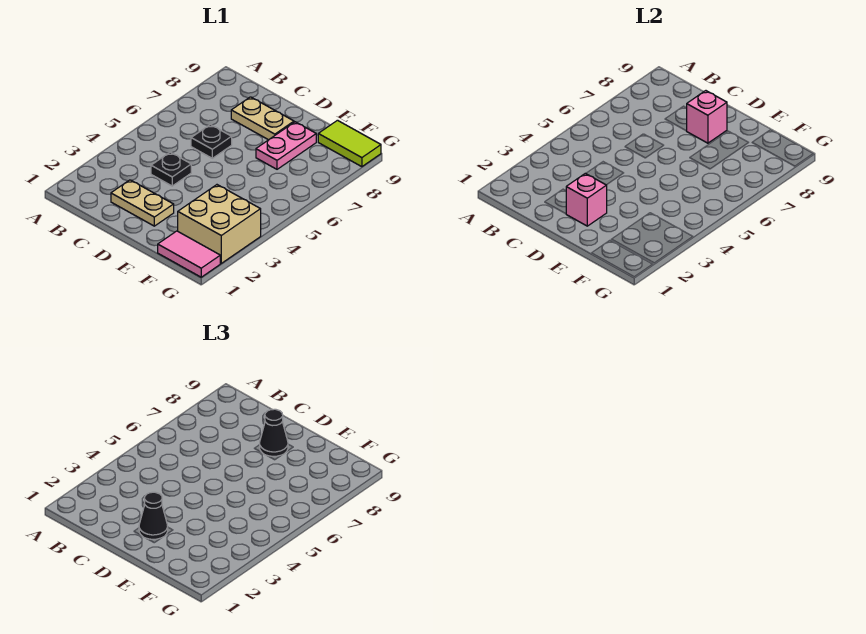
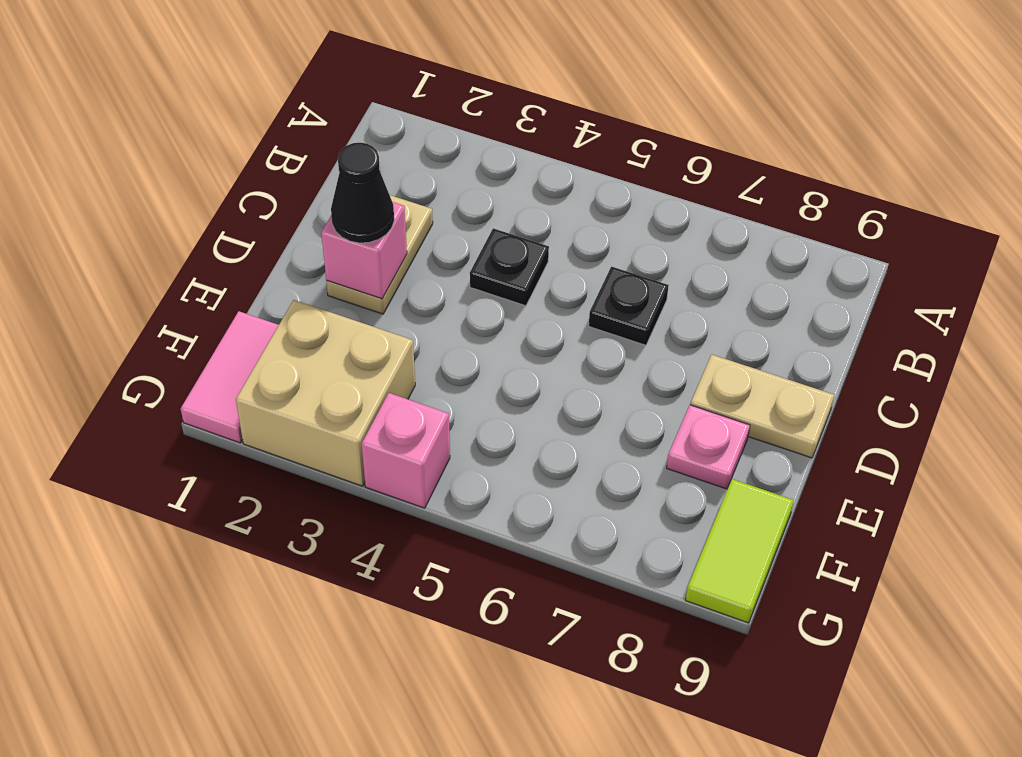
tan 1x2 plate [231,97,294,140] -> tan 1x2 plate turned to [690,355,834,458]
pink 1x1 brick [687,91,727,143] -> pink 1x1 brick moved to [362,393,450,508]
black 1x1 cone [260,409,288,456] -> none
pink 1x2 plate [256,122,316,169] -> pink 1x1 plate [667,405,750,489]

